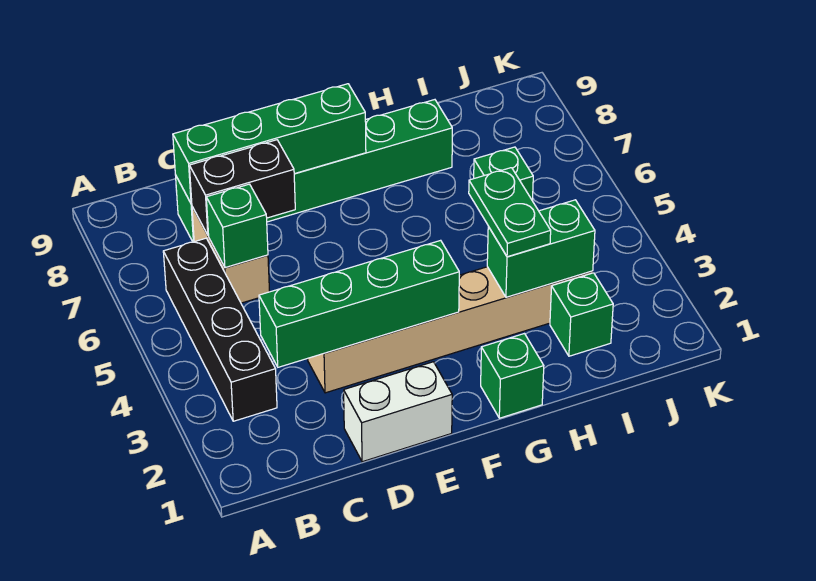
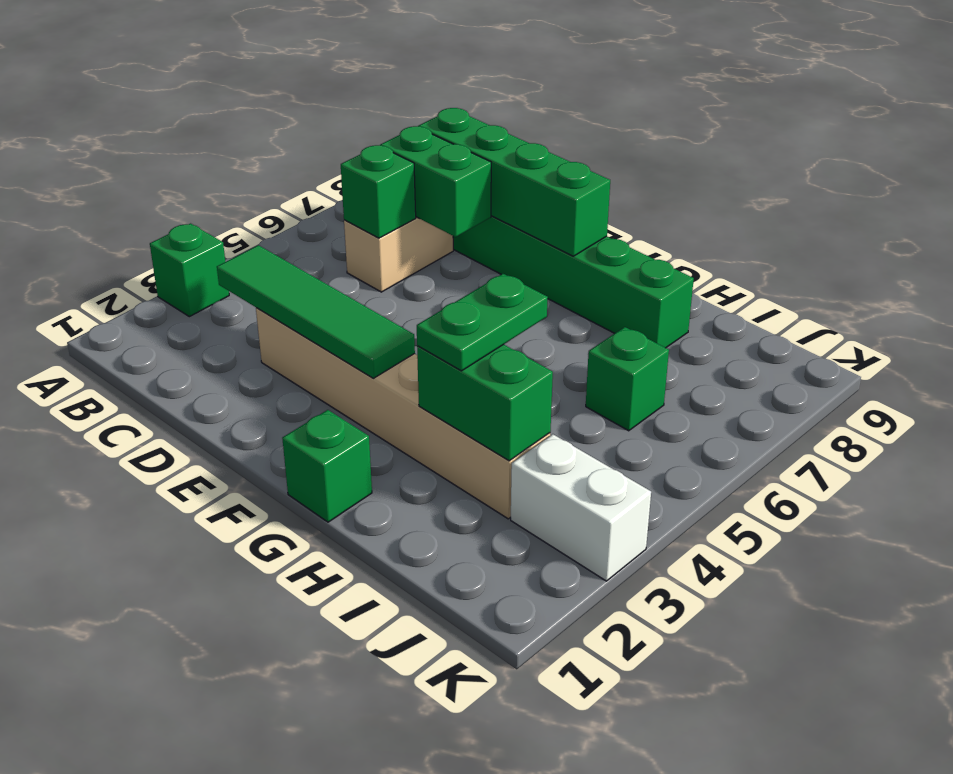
black 1x4 brick [163,238,277,421] -> none
green 1x4 brick [259,240,459,367] -> green 1x4 tile [217,245,415,378]
black 1x2 brick [189,140,295,235] -> green 1x2 brick [381,126,491,237]
white 1x2 brick [344,362,452,462] -> white 1x2 brick moved to [511,434,651,581]
green 1x1 brick [550,273,613,356] -> green 1x1 brick moved to [150,223,229,317]

